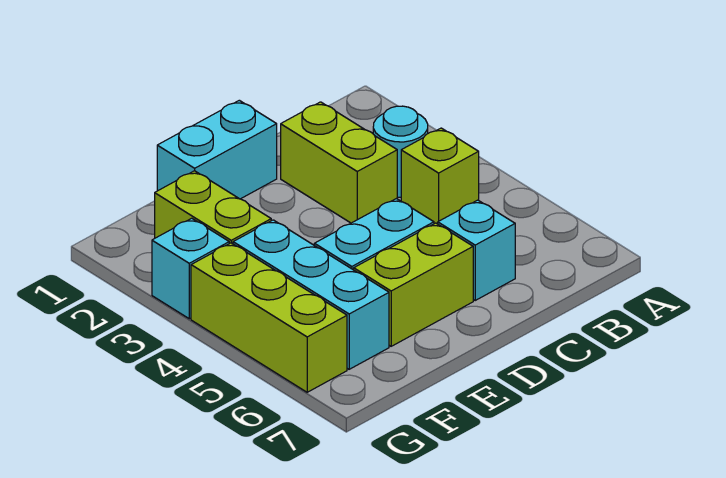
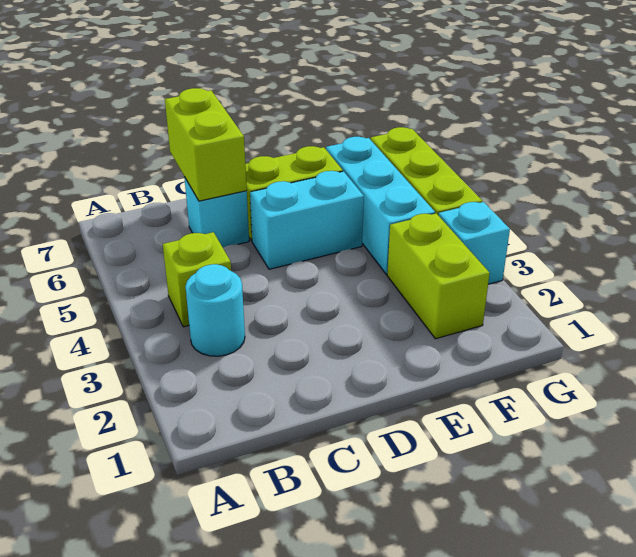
lime 1x2 brick [281,102,397,223] -> lime 1x2 brick moved to [165,88,247,201]
cyan 1x2 brick [157,100,277,199] -> none

